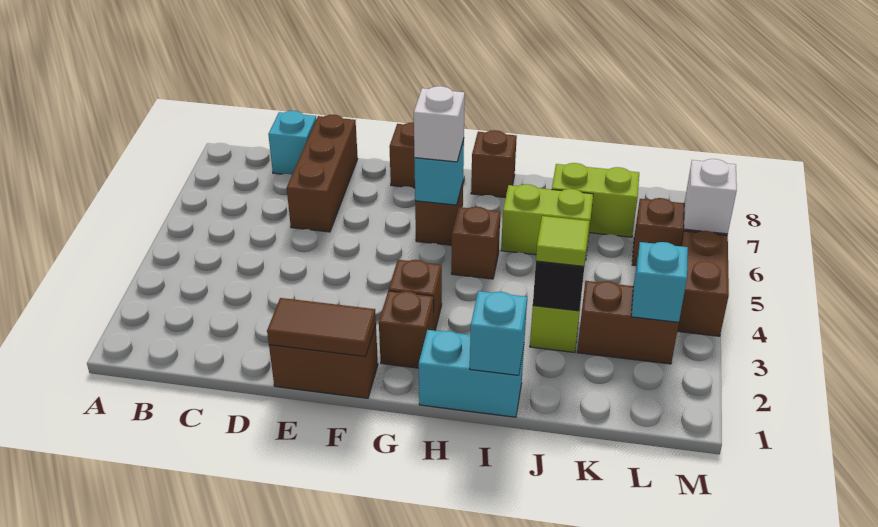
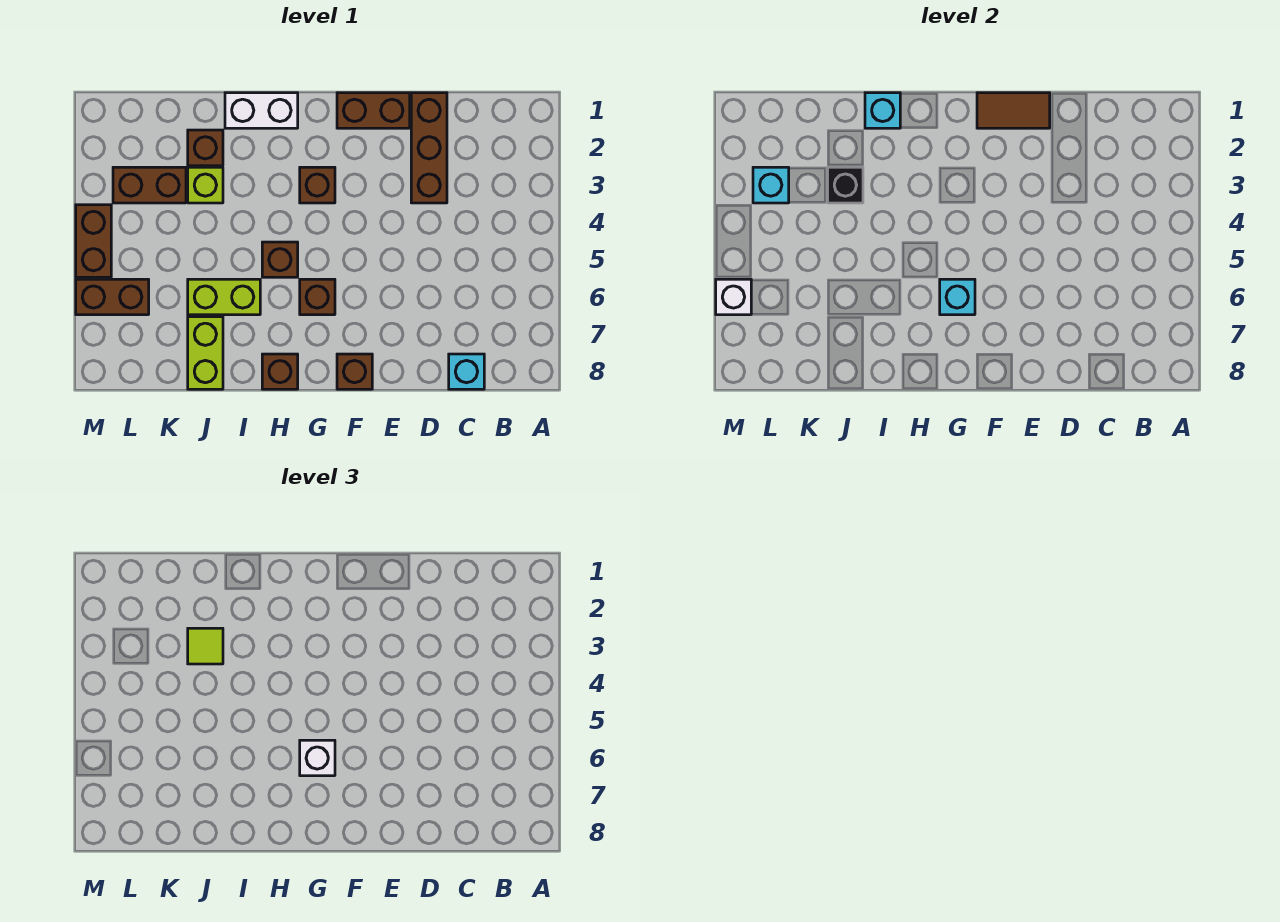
brown 1x3 brick [287,115,358,232] -> brown 1x3 brick moved to [411,93,447,203]
brown 1x1 brick [379,291,434,368] -> brown 1x1 brick moved to [188,130,223,166]
cyan 1x2 brick [419,330,524,417] -> white 1x2 brick [225,93,298,128]
lime 1x2 brick [552,163,639,237] -> lime 1x2 brick turned to [188,317,223,389]

